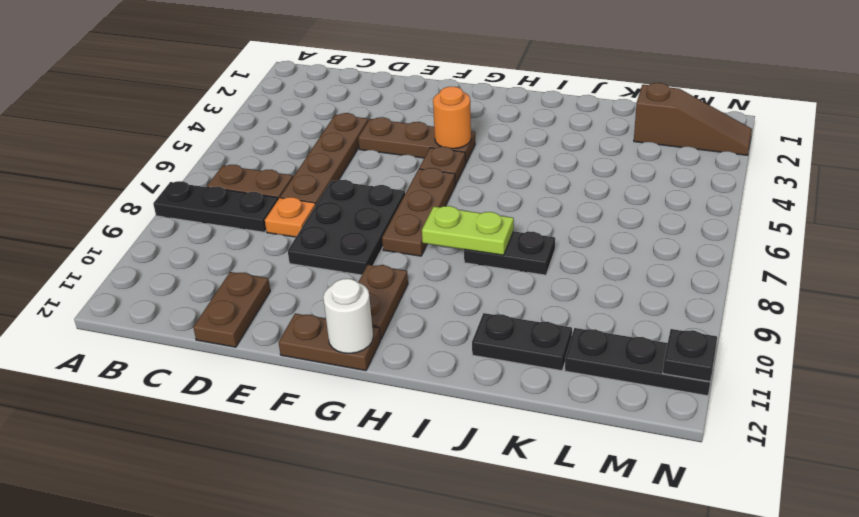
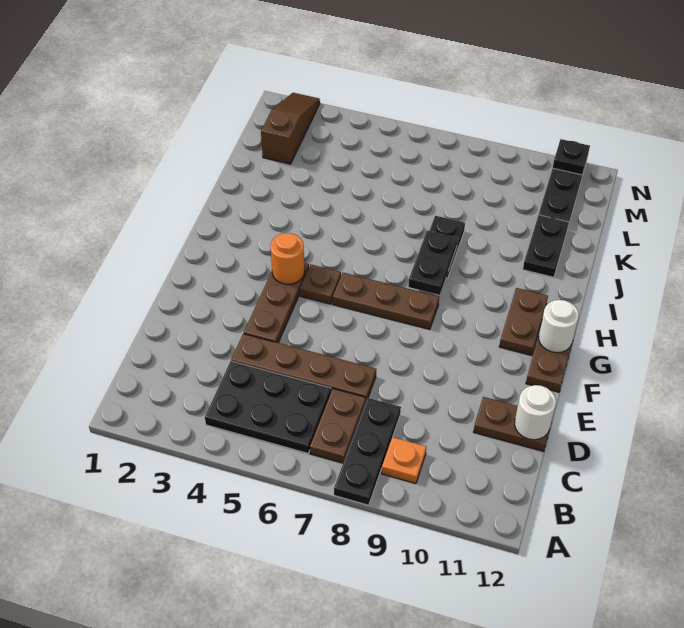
orange 1x1 plate [265,197,316,237] -> orange 1x1 plate moved to [382,437,426,483]
none -> white 1x1 round brick [515,385,556,440]
black 2x3 plate [288,180,405,275] -> black 2x3 plate moved to [205,361,331,453]
brown 1x2 plate [358,265,408,340] -> brown 1x2 plate turned to [499,288,548,355]
lime 1x2 plate [422,206,514,255] -> black 1x2 plate [408,231,458,295]

